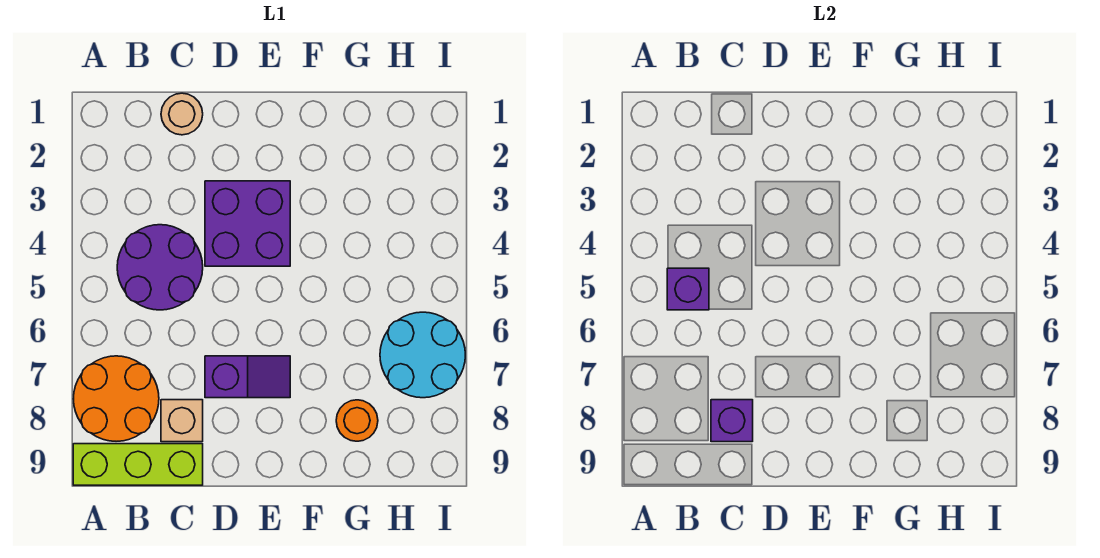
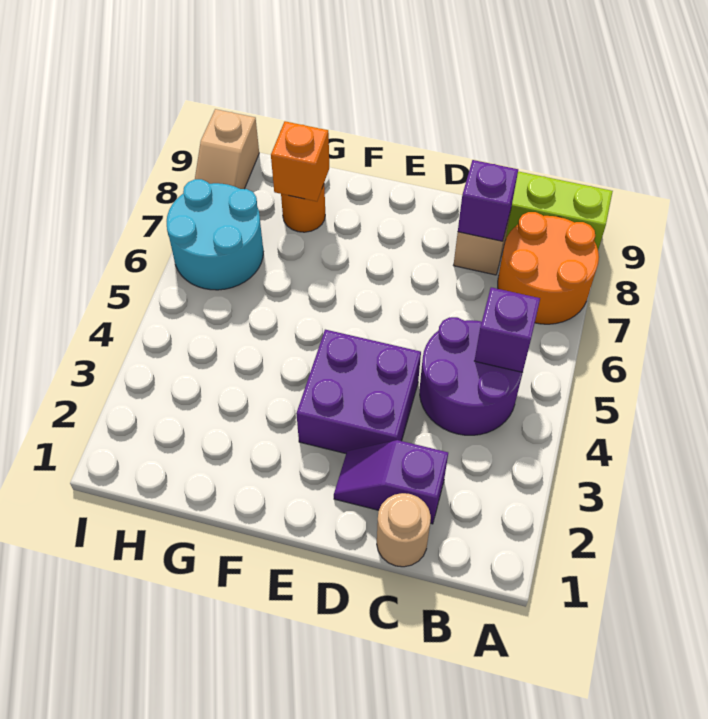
purple 1x2 slope [205,356,290,398] -> purple 1x2 slope moved to [334,440,448,524]
none -> orange 1x1 brick [271,121,329,201]
none -> tan 1x2 slope [195,109,259,189]

